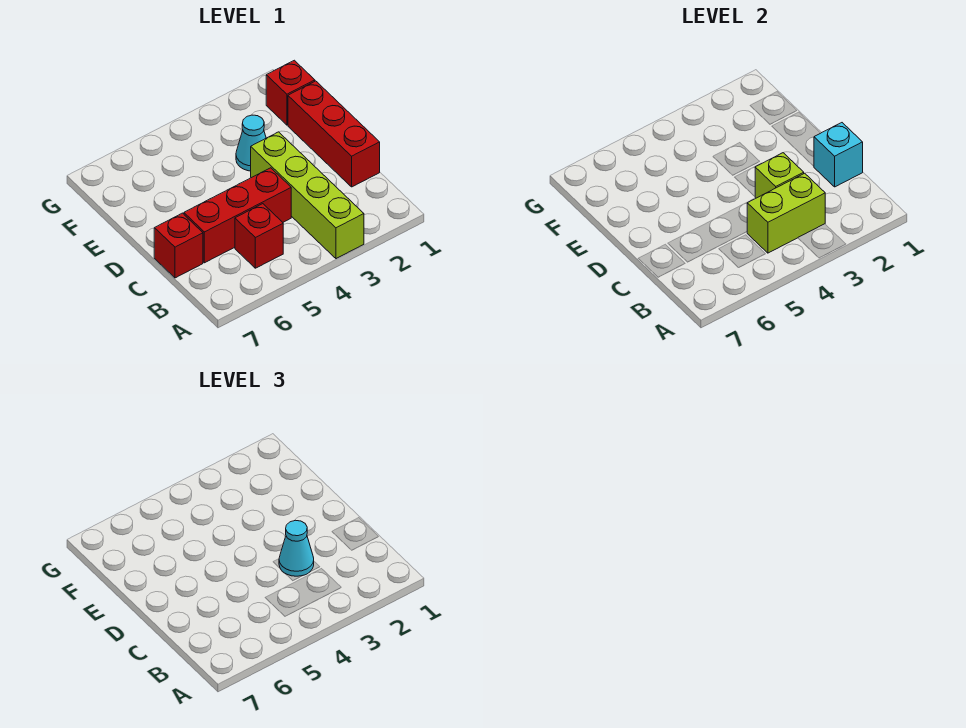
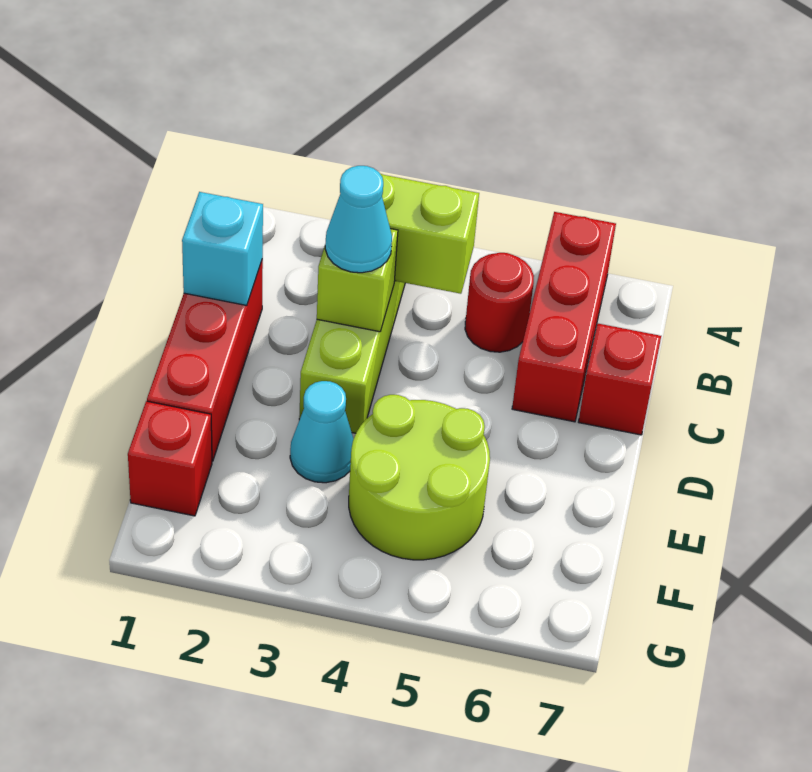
red 1x1 brick [235,204,283,268] -> red 1x1 round brick [465,253,534,352]
red 1x3 brick [184,168,291,263] -> red 1x3 brick turned to [512,212,616,422]
none -> lime 2x2 round brick [349,395,490,560]

